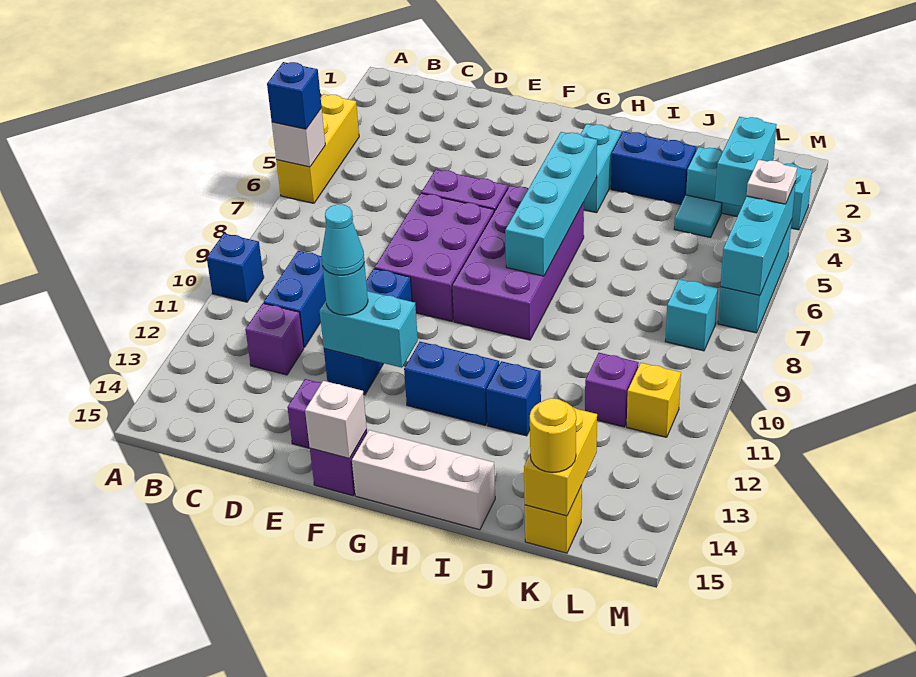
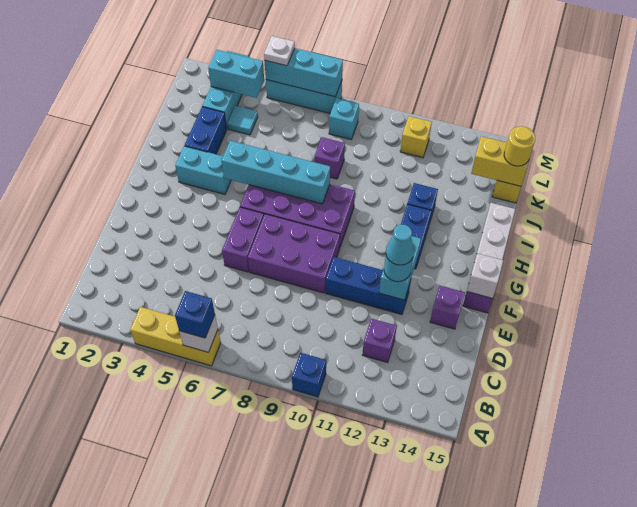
blue 1x2 brick [264,251,326,347] -> none
purple 1x1 brick [585,353,639,427] -> purple 1x1 brick moved to [314,137,345,179]

